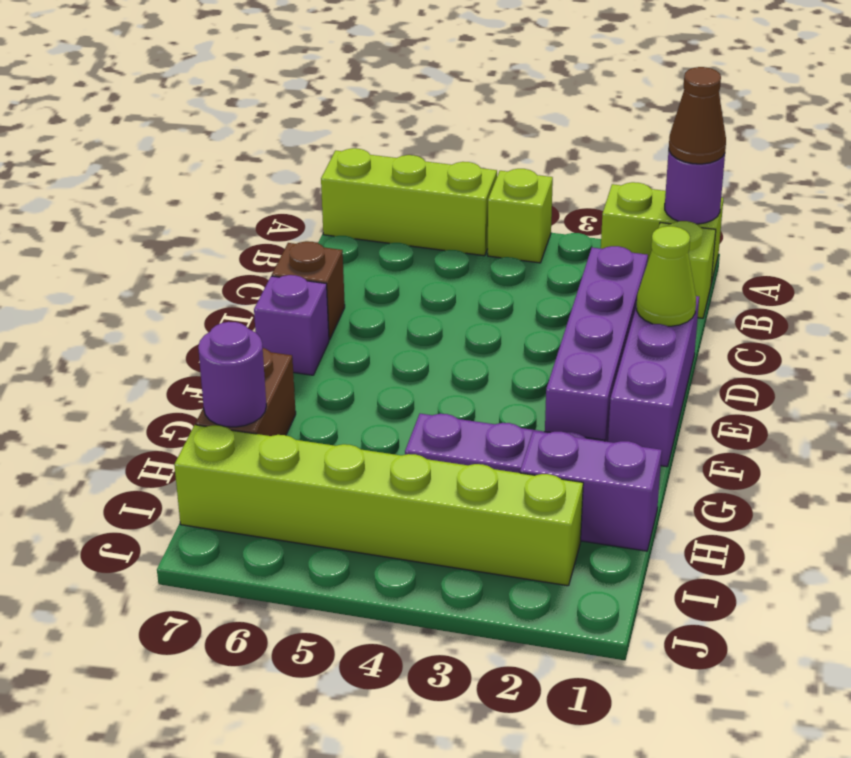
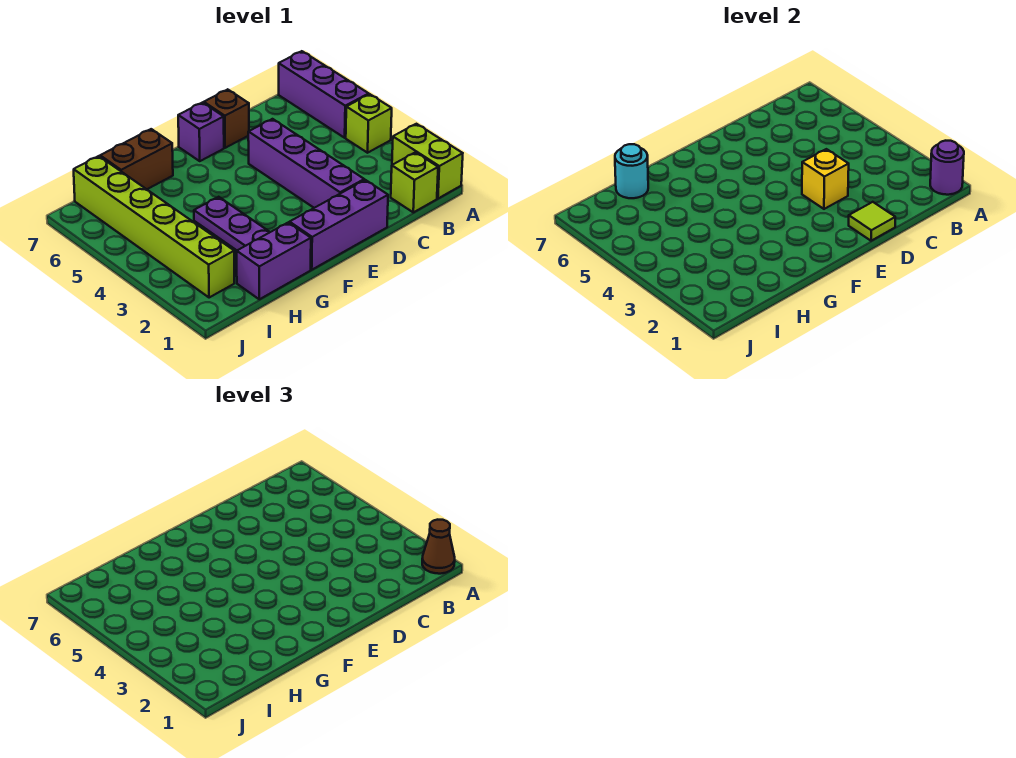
lime 1x3 brick [321,148,497,256] -> purple 1x3 brick [279,51,369,138]
purple 1x4 brick [545,246,648,442] -> purple 1x4 brick turned to [248,119,364,208]
lime 1x1 cone [637,226,696,326] -> lime 1x1 tile [849,202,895,241]
none -> yellow 1x1 brick [802,149,849,209]
purple 1x2 brick [520,431,662,551] -> purple 1x2 brick turned to [237,222,311,299]
purple 1x1 round brick [198,322,266,427] -> cyan 1x1 round brick [615,144,648,198]

